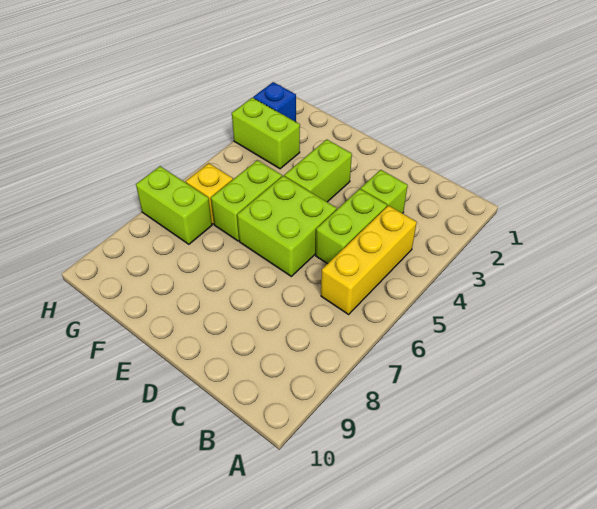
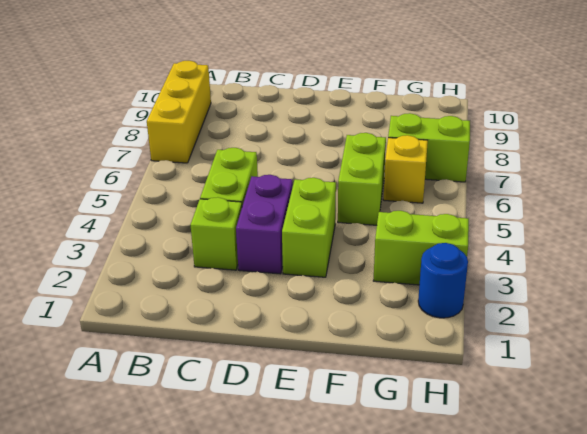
yellow 1x3 brick [321,206,417,314] -> yellow 1x3 brick moved to [147,61,211,163]
none -> purple 1x2 brick [236,175,293,274]
lime 2x2 brick [237,176,337,276] -> none
blue 1x1 brick [253,82,296,122] -> blue 1x1 round brick [418,243,468,318]

